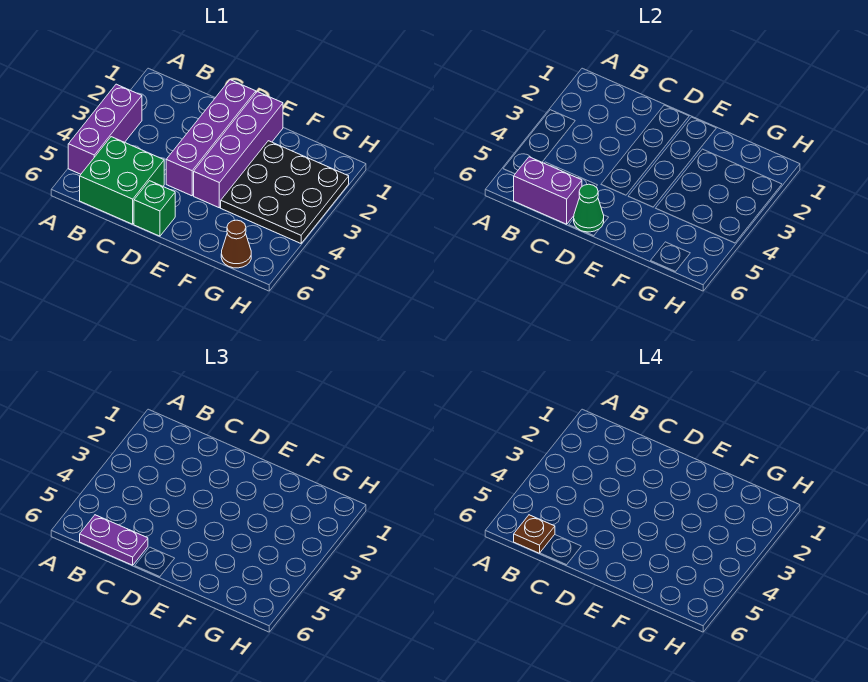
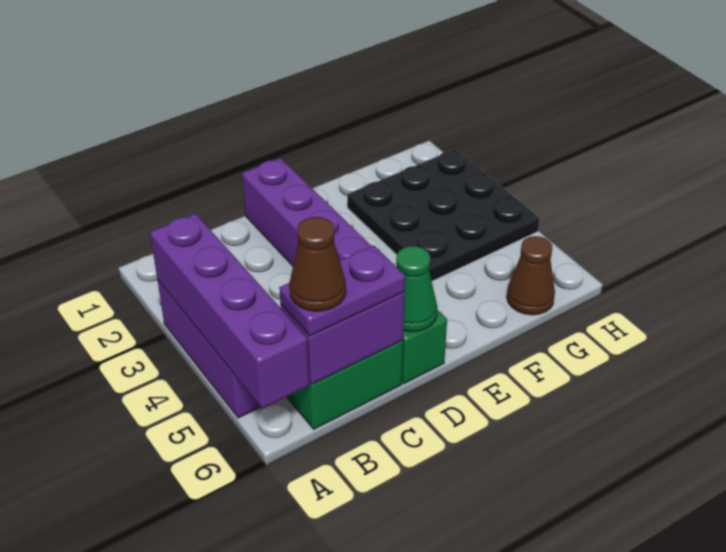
brown 1x1 plate [514,515,555,553] -> brown 1x1 cone [289,217,346,311]
purple 1x4 brick [194,92,283,208] -> purple 1x4 brick moved to [150,214,309,409]

